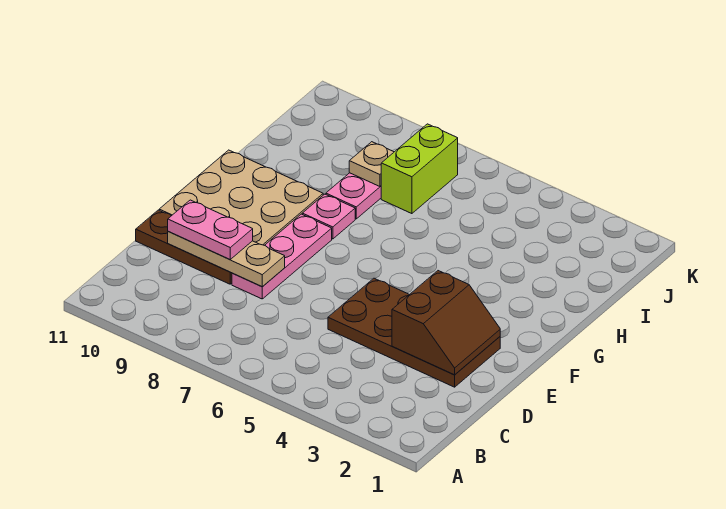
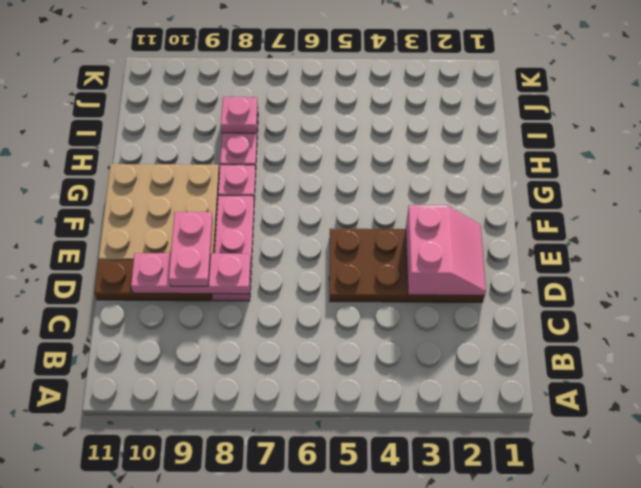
brown 2x2 slope [392,271,500,375] -> pink 2x2 slope [406,205,486,296]
tan 1x3 plate [168,232,285,287] -> pink 1x3 plate [131,253,251,294]
pink 1x2 plate [168,200,253,259] -> pink 1x2 plate turned to [169,212,213,286]
lime 1x2 brick [381,124,458,214] -> none
tan 1x1 plate [349,142,394,186] -> pink 1x1 plate [221,97,258,133]

